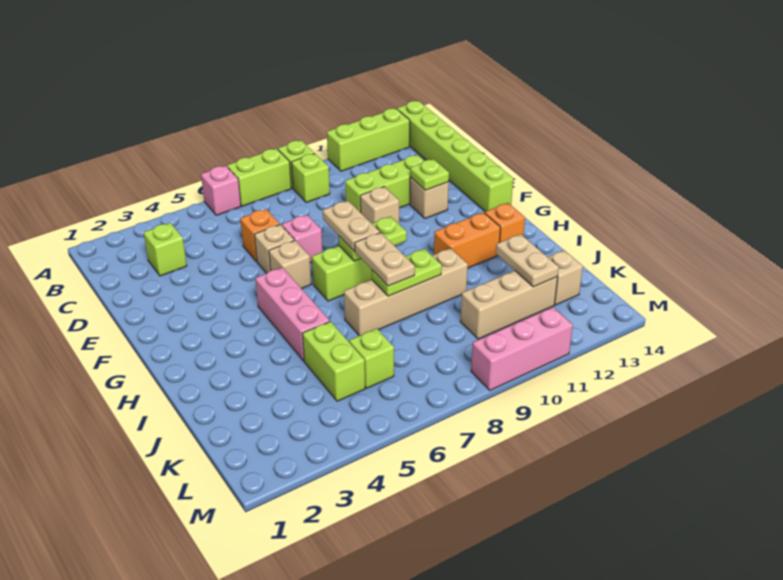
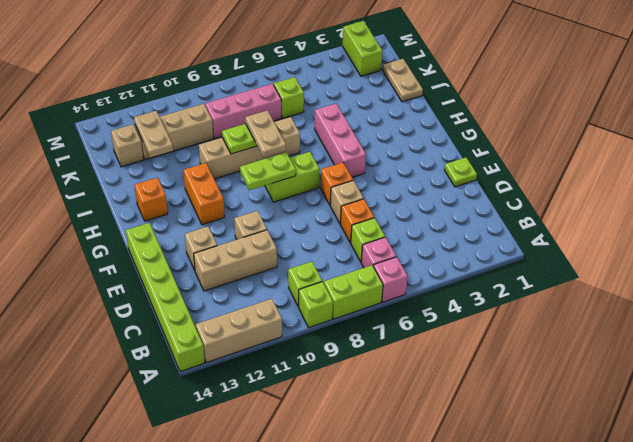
lime 1x3 brick [327,108,410,171] -> tan 1x3 brick [196,299,282,363]
lime 1x1 brick [144,223,187,276] -> lime 1x1 brick moved to [351,218,385,262]
lime 1x3 brick [345,155,424,213] -> tan 1x3 brick [194,230,277,291]
pink 1x1 brick [282,215,322,263] -> pink 1x1 brick moved to [361,237,396,268]
lime 1x1 plate [410,159,449,190] -> lime 1x1 plate moved to [444,158,477,187]
tan 1x1 brick [269,240,311,289] -> orange 1x1 brick [321,163,353,205]
tan 1x2 plate [323,201,380,251] -> tan 1x2 plate moved to [383,59,423,102]
orange 1x2 brick [434,212,501,268] -> orange 1x2 brick turned to [183,163,225,225]
lime 1x2 brick [303,321,365,401] -> lime 1x2 brick moved to [343,21,383,76]
pink 1x3 brick [471,307,573,390] -> pink 1x3 brick moved to [205,84,281,139]

